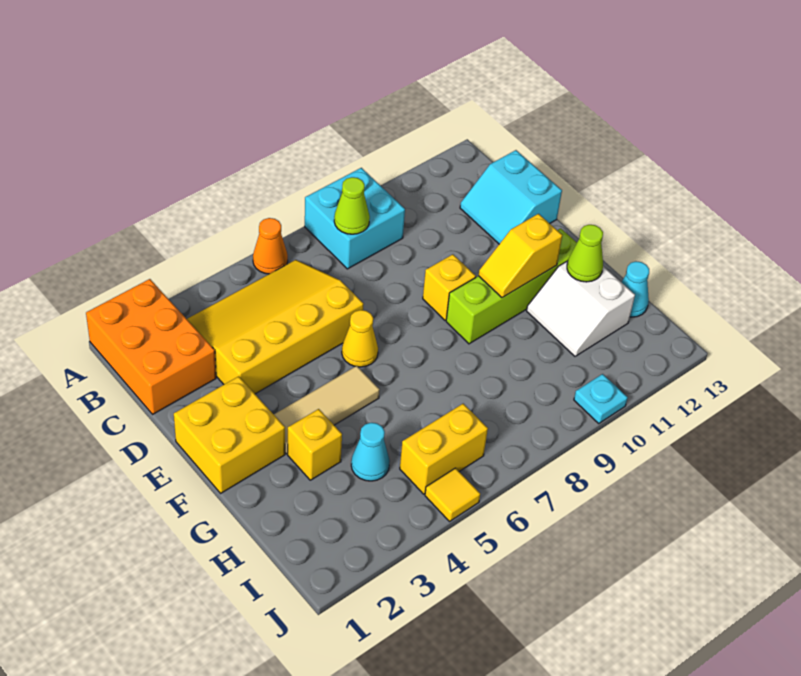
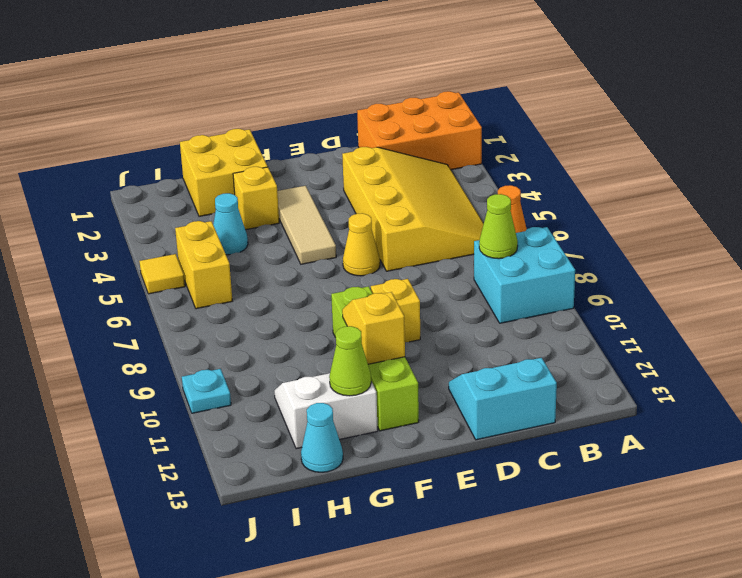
yellow 2x2 brick [174,376,285,493] -> yellow 2x2 brick moved to [180,129,268,216]

